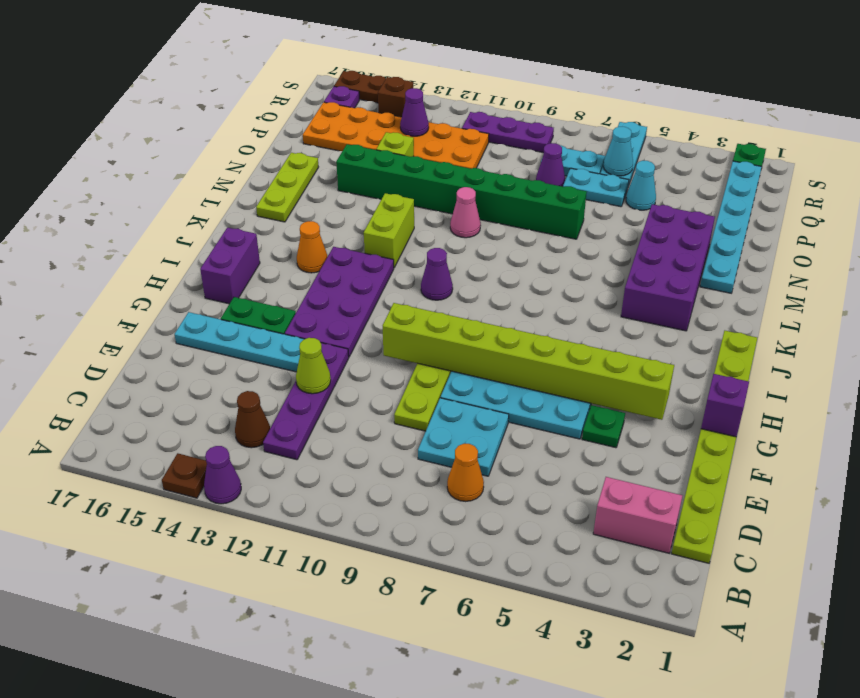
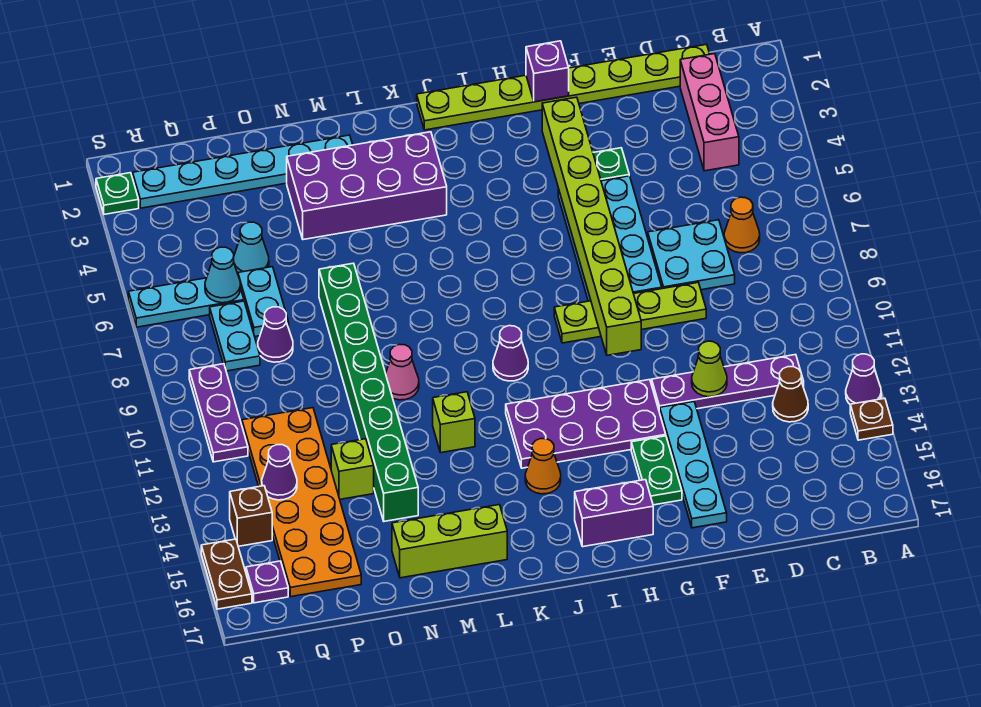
pink 1x2 brick [593,477,682,553] -> pink 1x3 brick [680,54,739,171]
lime 1x2 brick [364,193,414,267] -> lime 1x1 brick [433,392,475,453]
lime 1x3 plate [256,153,318,222] -> lime 1x3 brick [392,505,507,578]

